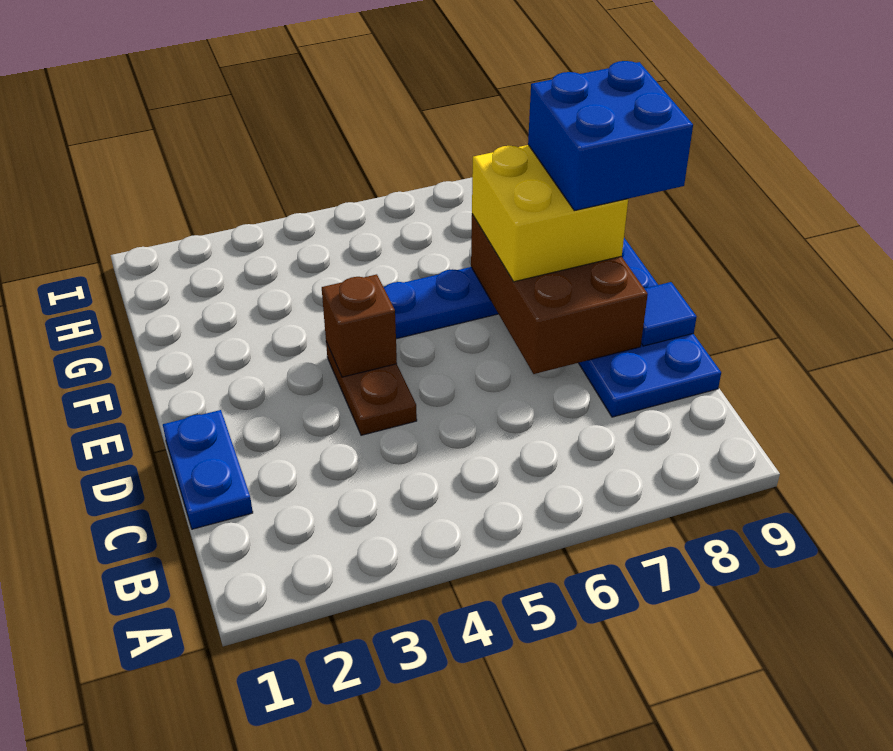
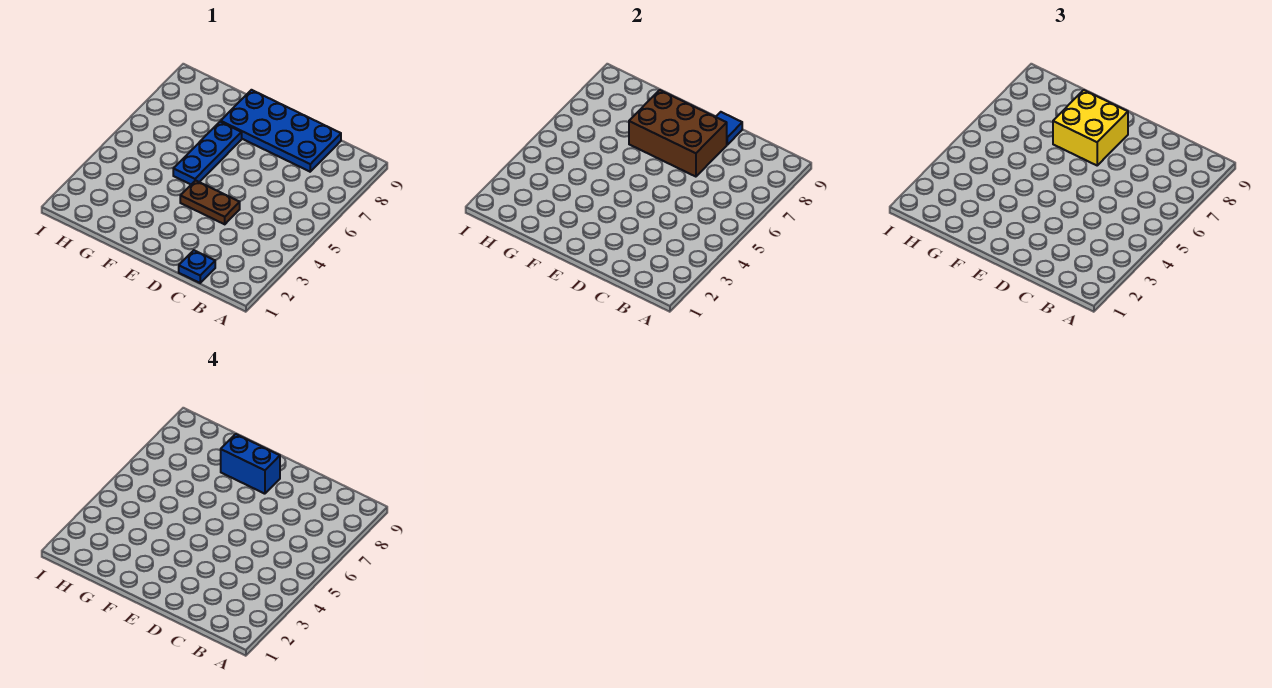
blue 1x2 plate [163,410,253,529] -> blue 1x1 plate [179,250,215,283]
brown 1x1 brick [322,274,397,377] -> none
blue 2x2 brick [528,61,693,211] -> blue 1x2 brick [221,434,280,494]

